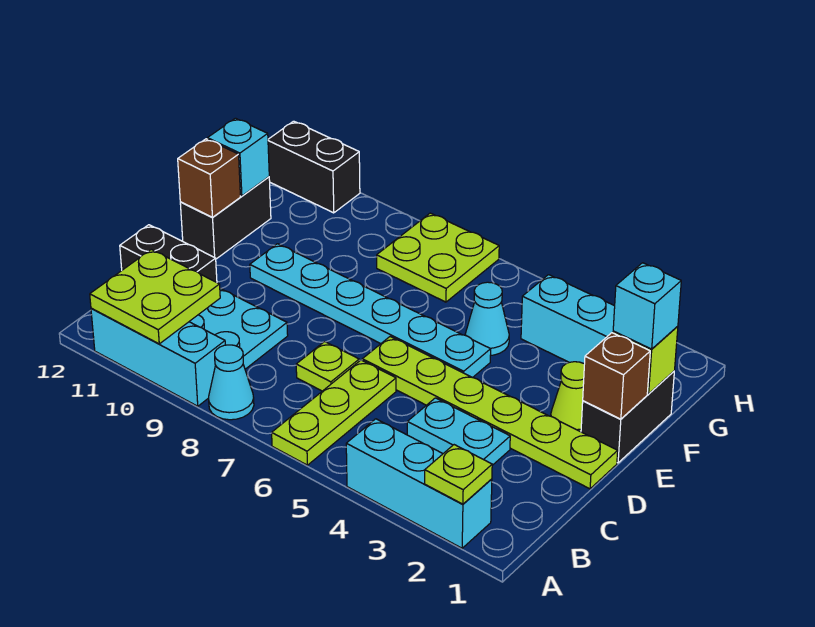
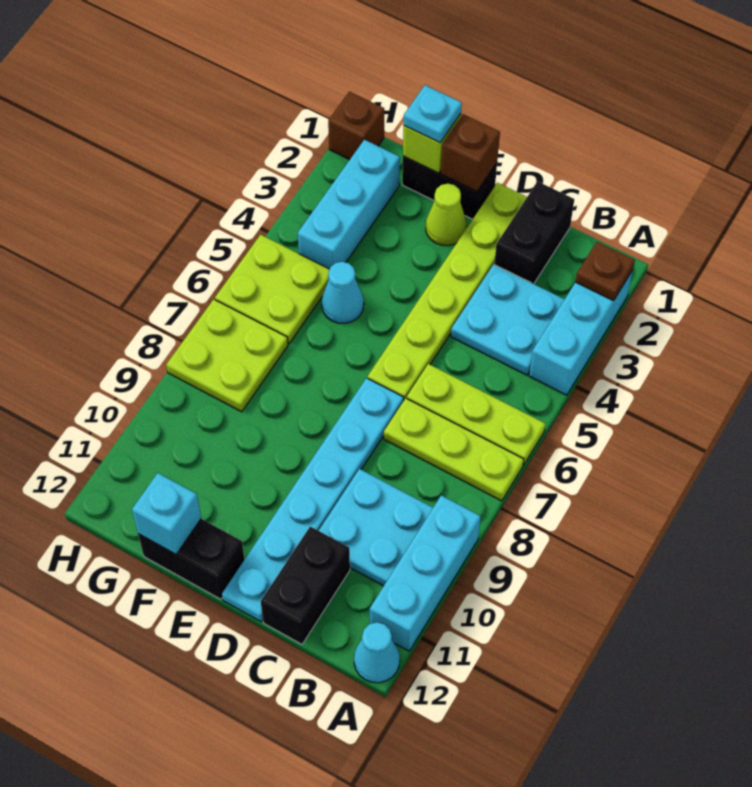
lime 1x1 plate [425,445,492,504] -> brown 1x1 plate [576,242,635,301]
cyan 1x1 cone [209,345,254,420] -> cyan 1x1 cone moved to [354,622,400,683]
lime 2x2 plate [90,249,220,344] -> lime 2x2 plate moved to [215,235,330,344]
cyan 1x2 plate [407,398,510,465] -> cyan 2x2 plate [451,264,565,375]
lime 1x1 plate [296,342,359,391] -> lime 1x3 plate [384,398,524,501]
cyan 1x6 plate [250,244,491,378] -> cyan 1x6 plate moved to [222,378,404,622]
brown 1x1 brick [178,139,240,218] -> brown 1x1 brick moved to [328,92,384,160]
cyan 1x1 brick [613,263,681,349] -> cyan 1x1 plate [403,85,462,143]
black 1x2 brick [268,121,360,213] -> black 1x2 brick moved to [494,182,574,284]

